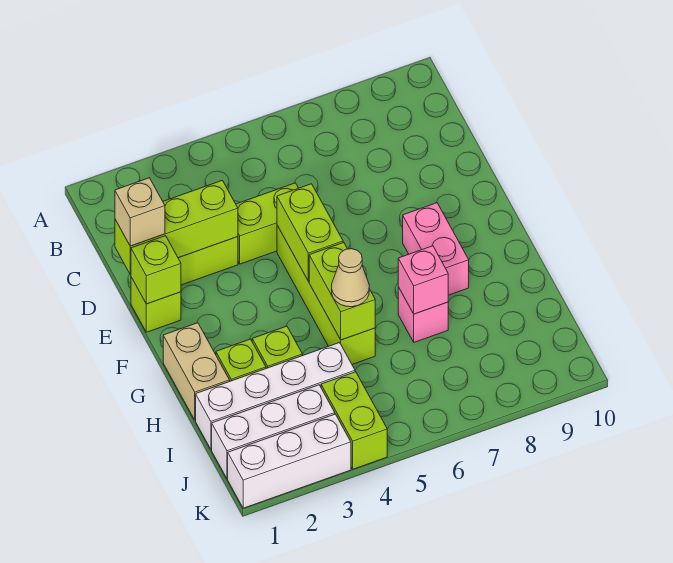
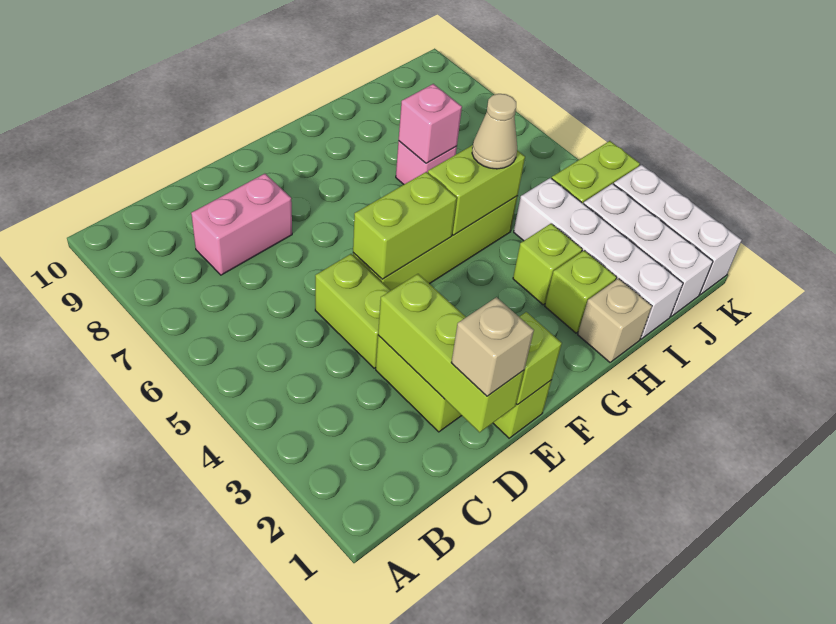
pink 1x2 brick [403,203,469,295] -> pink 1x2 brick moved to [191,174,292,275]
tan 1x2 brick [163,323,230,420] -> tan 1x1 brick [578,279,652,362]

